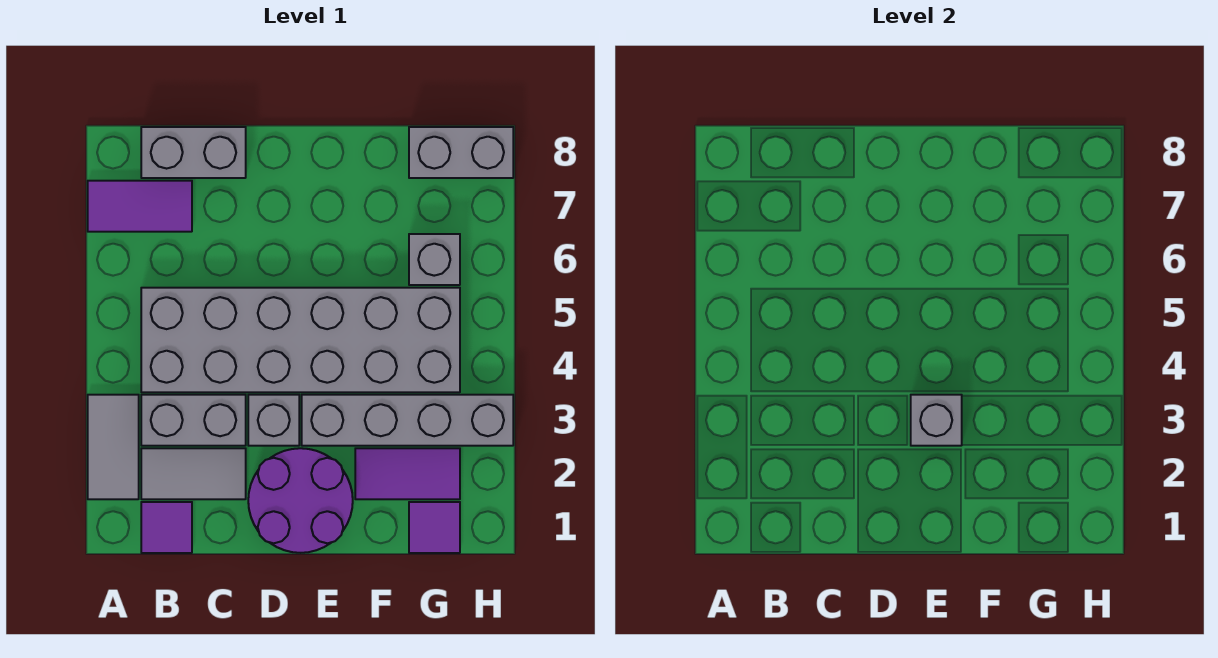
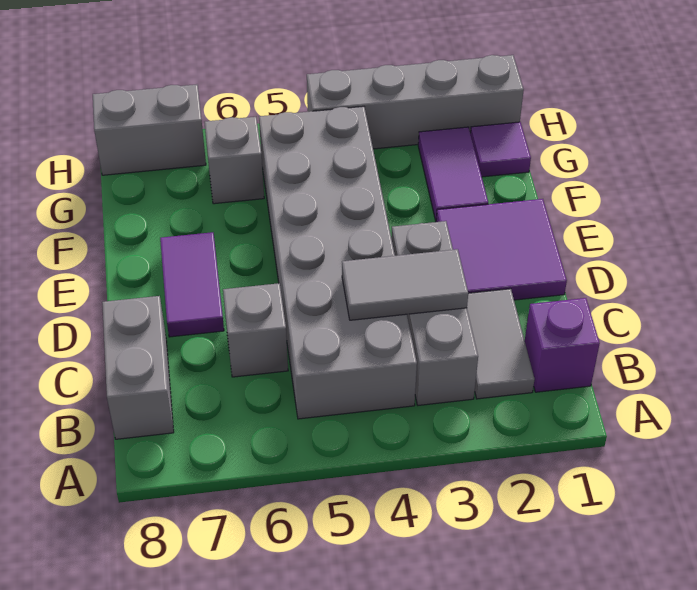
grey 1x2 tile [88,395,139,499] -> grey 1x2 tile moved to [342,249,468,320]
purple 1x2 tile [88,181,192,232] -> purple 1x2 tile moved to [160,232,224,337]
purple 1x1 tile [141,502,192,553] -> purple 1x1 brick [525,298,600,392]
purple 2x2 round brick [248,448,353,553] -> purple 2x2 tile [436,199,567,300]
grey 1x4 brick [302,395,513,446] -> grey 1x4 brick turned to [307,55,524,149]
grey 1x1 brick [911,395,962,446] -> grey 1x1 brick moved to [223,283,288,377]
grey 1x2 brick [409,127,513,178] -> grey 1x2 brick turned to [93,85,206,175]

